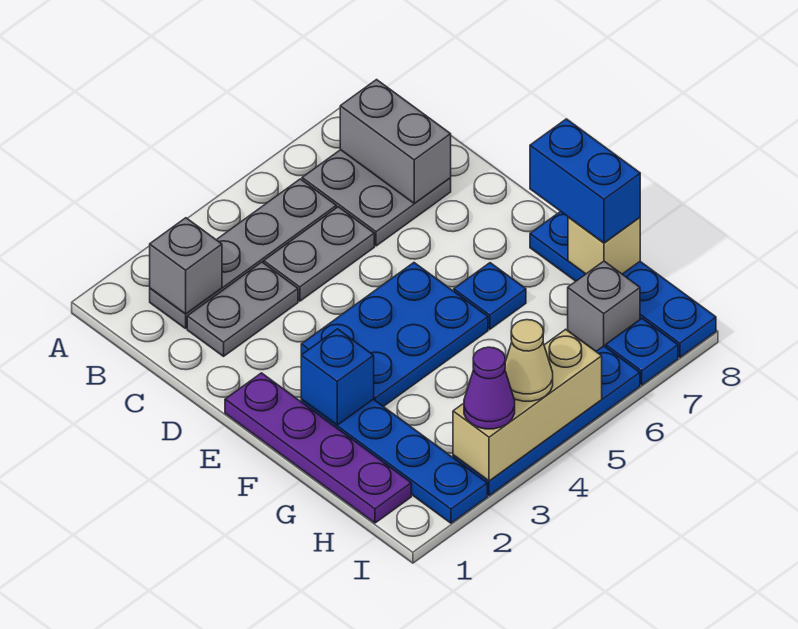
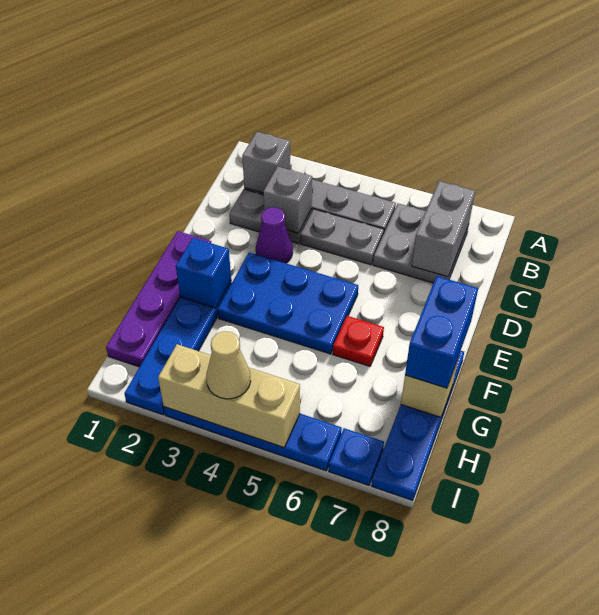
blue 1x1 plate [454,263,526,329] -> red 1x1 plate [333,316,384,366]
grey 1x1 brick [568,261,640,351] -> grey 1x1 brick moved to [263,167,312,233]
purple 1x1 cone [464,347,515,429] -> purple 1x1 cone moved to [256,207,293,263]

